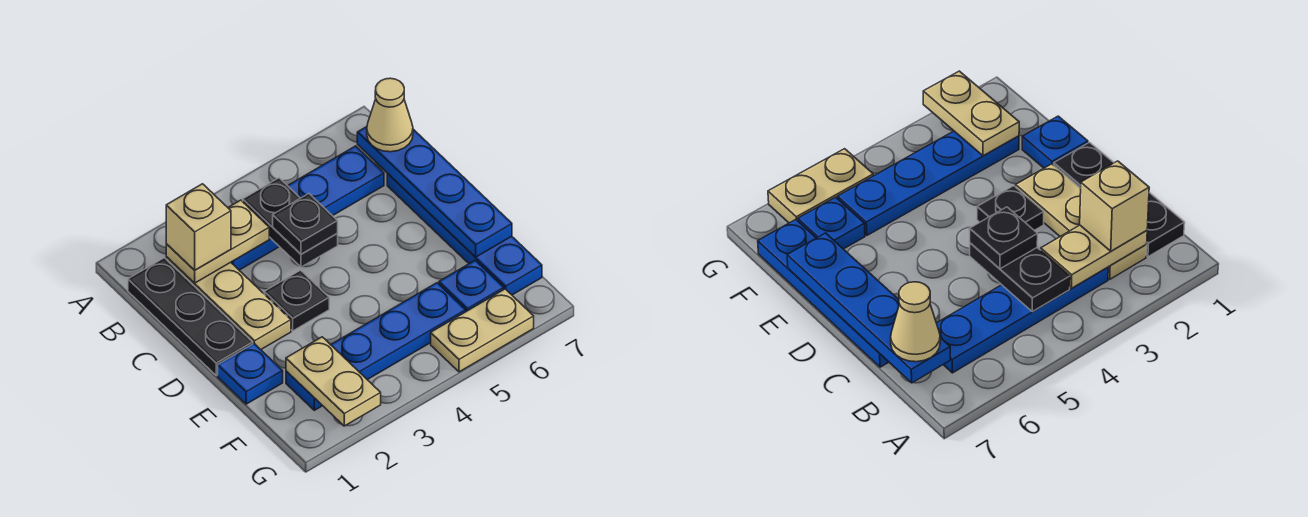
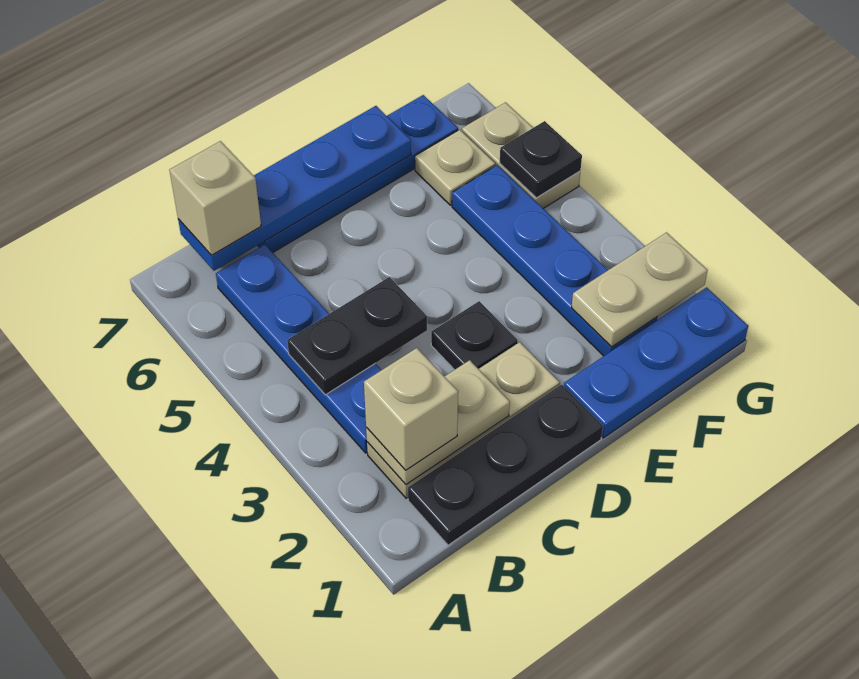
tan 1x2 plate [166,200,269,283] -> tan 1x2 plate turned to [366,360,510,485]
tan 1x1 cone [367,78,413,152] -> tan 1x1 brick [169,141,261,255]
black 1x1 plate [273,194,338,254] -> black 1x1 plate moved to [500,121,582,198]
blue 1x1 plate [218,344,283,404] -> blue 1x3 plate [564,287,748,438]
blue 1x1 plate [439,260,504,311] -> tan 1x1 plate [415,130,495,205]

